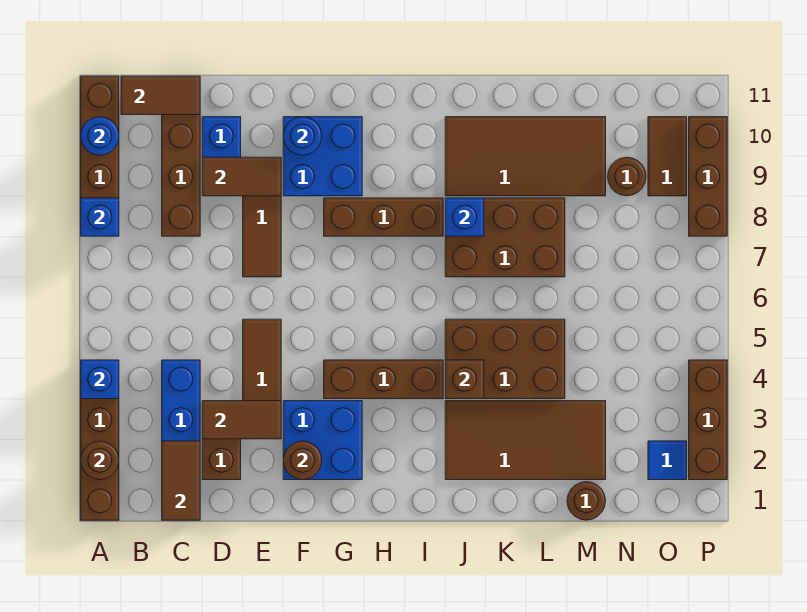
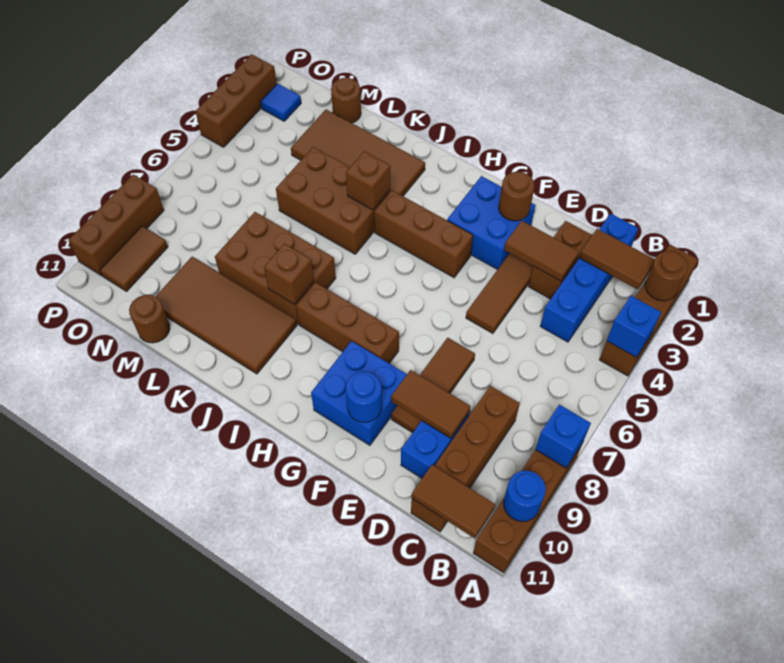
brown 1x2 tile [162,441,200,520] -> brown 1x2 tile turned to [579,229,655,289]
blue 1x1 brick [445,198,484,236] -> brown 1x1 brick [264,244,314,304]
brown 1x1 round brick [608,157,646,196] -> brown 1x1 round brick moved to [129,295,170,343]

